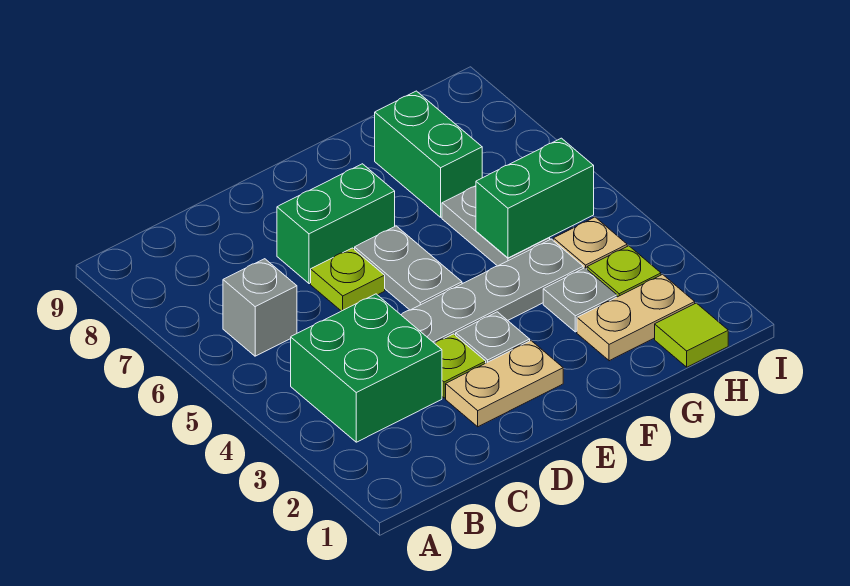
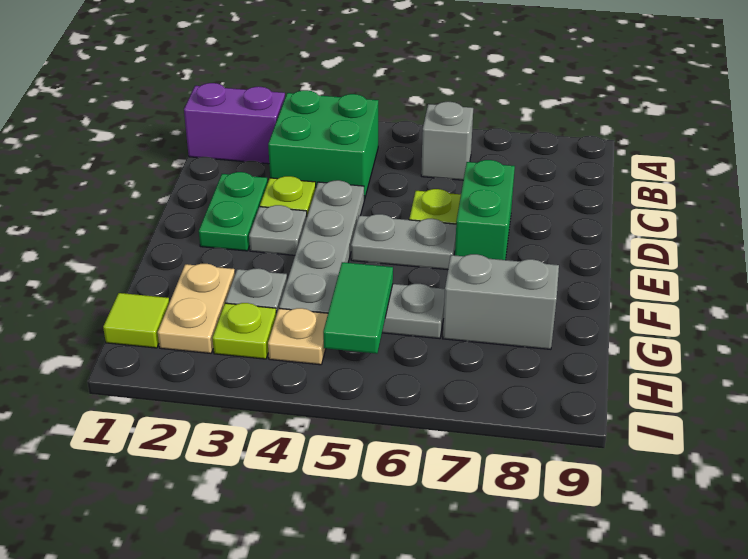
none -> purple 1x2 brick [184,83,285,164]
tan 1x2 plate [446,341,563,427] -> green 1x2 plate [199,172,268,251]
green 1x2 brick [476,138,594,258] -> green 1x2 tile [323,262,393,354]
green 1x2 brick [375,91,482,217] -> grey 1x2 brick [443,254,559,349]

